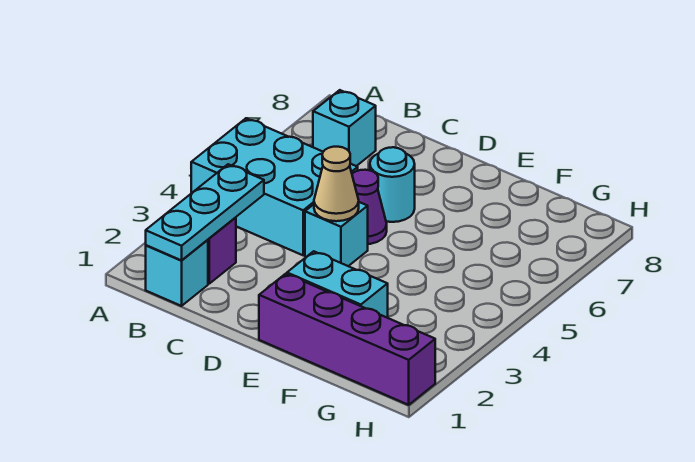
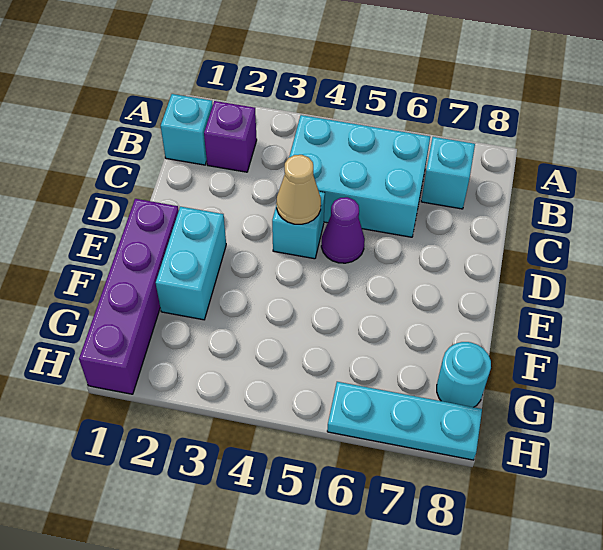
cyan 2x3 brick [191,118,358,255] -> cyan 2x3 brick turned to [289,115,430,237]
cyan 1x3 plate [146,164,264,260] -> cyan 1x3 plate moved to [327,382,482,460]
cyan 1x1 round brick [370,147,415,222] -> cyan 1x1 round brick moved to [437,342,491,407]

